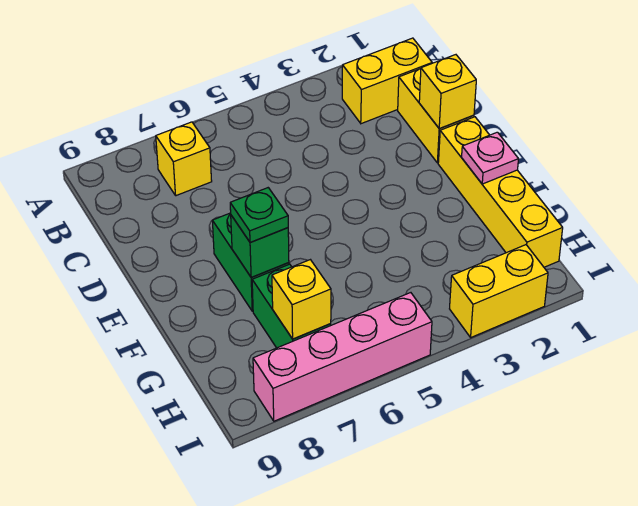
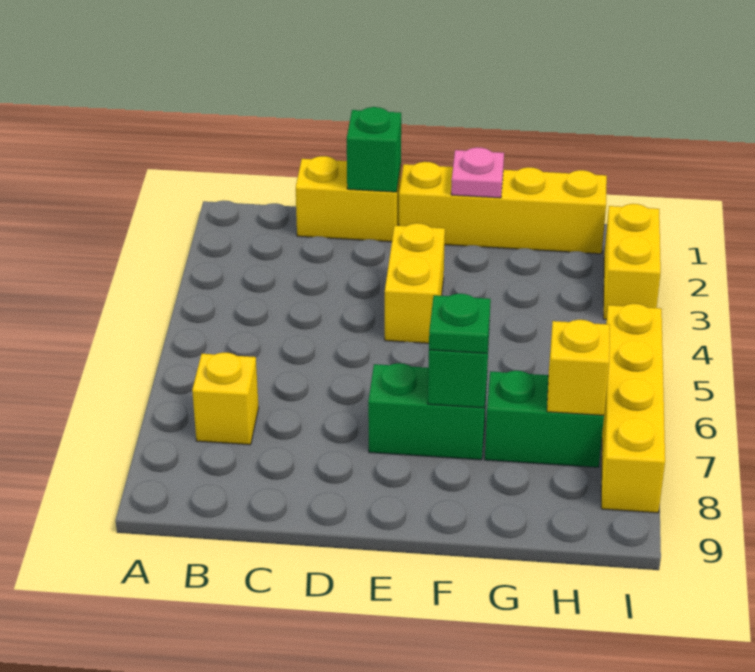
yellow 1x2 brick [342,38,432,124] -> yellow 1x2 brick moved to [385,223,445,343]
yellow 1x1 brick [419,55,476,129] -> green 1x1 brick [347,107,401,192]
pink 1x4 brick [253,293,432,421] -> yellow 1x4 brick [601,304,665,513]

